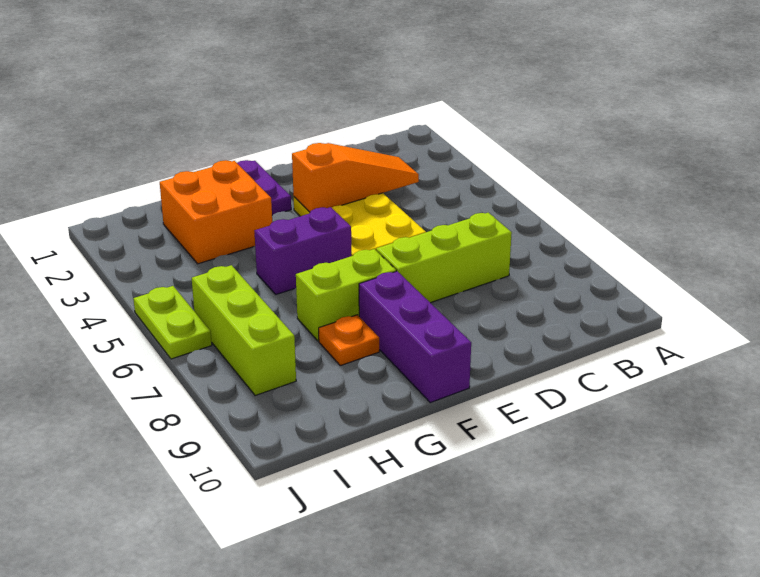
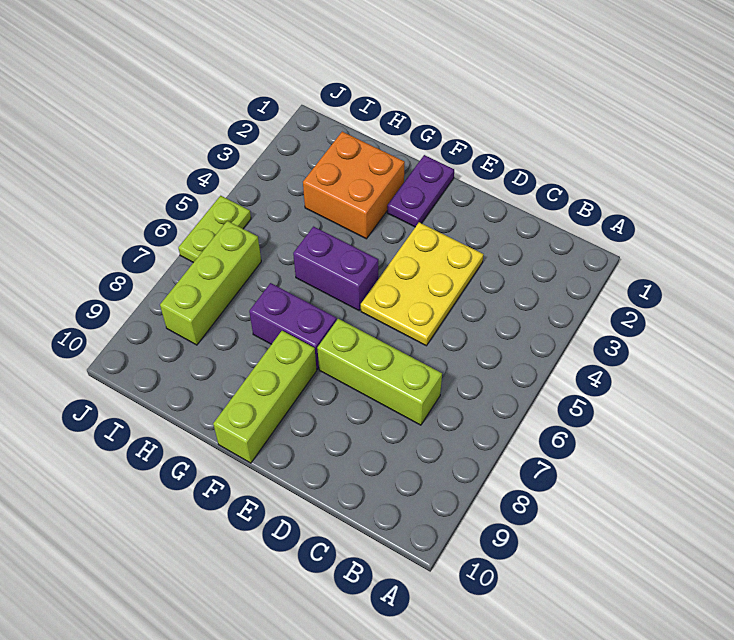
orange 1x3 slope [292,143,419,212] -> none
lime 1x2 brick [296,249,396,341] -> purple 1x2 brick [249,283,337,369]
purple 1x3 brick [359,271,471,403] -> lime 1x3 brick [213,331,317,463]
orange 1x1 plate [319,315,379,366] -> none

